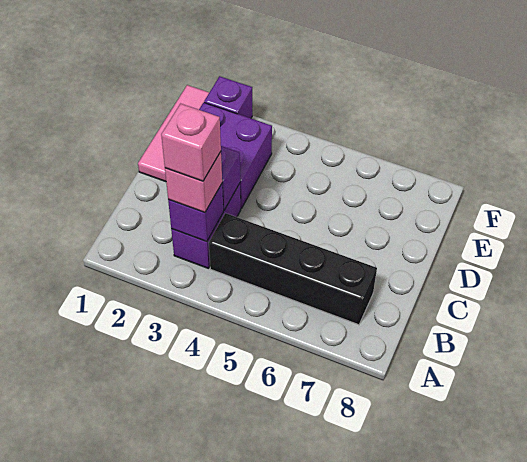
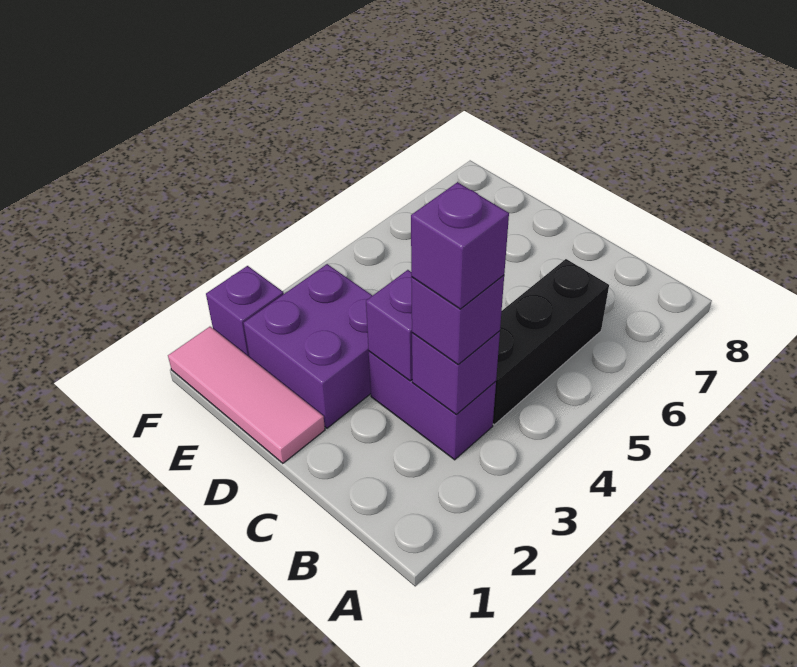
pink 1x1 brick [165,152,222,213] -> purple 1x1 brick [411,275,504,364]
pink 1x1 brick [161,104,221,181] -> purple 1x1 brick [411,182,509,309]
black 1x4 brick [209,213,377,325] -> black 1x3 brick [493,259,609,425]

